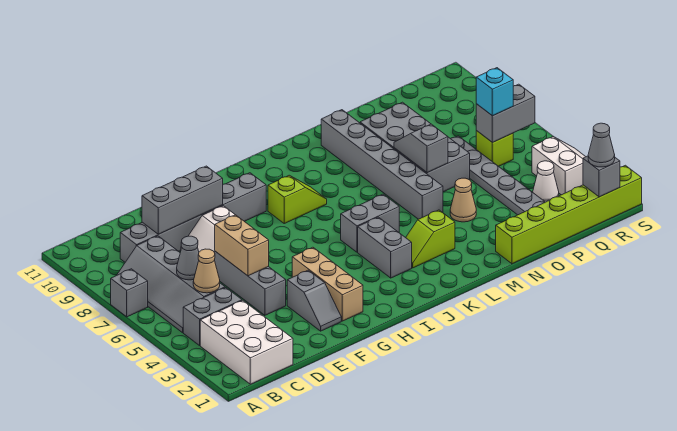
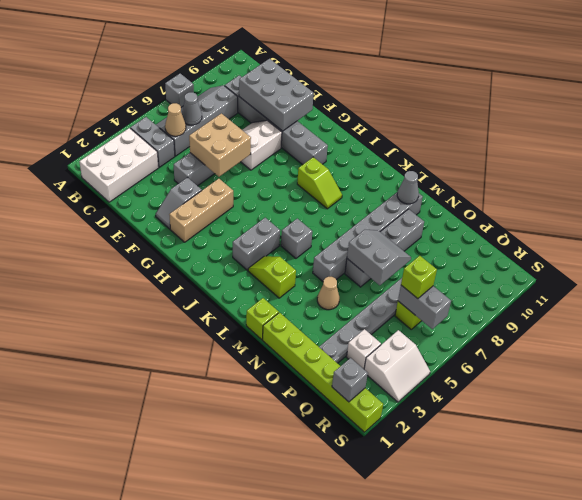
grey 1x3 brick [142,166,223,234] -> grey 2x3 brick [239,59,314,131]
tan 1x2 brick [215,215,269,276] -> tan 2x2 brick [189,113,251,177]
grey 1x2 brick [341,194,399,252] -> grey 1x1 brick [281,219,312,258]
none -> lime 1x1 brick [246,298,279,340]
grey 2x4 brick [360,102,470,192] -> grey 1x4 brick [345,209,424,287]
grey 1x2 slope [394,124,448,173] -> grey 2x2 slope [347,230,411,285]
white 1x1 cone [533,161,559,202] -> white 1x1 brick [347,329,381,369]
cyan 1x1 brick [476,68,513,116] -> lime 1x1 brick [401,256,437,299]
grey 1x1 cone [588,123,615,167] -> grey 1x1 cone moved to [397,171,419,204]

